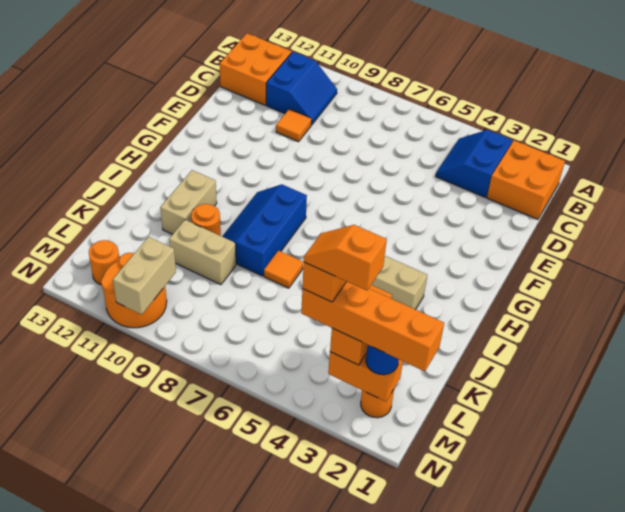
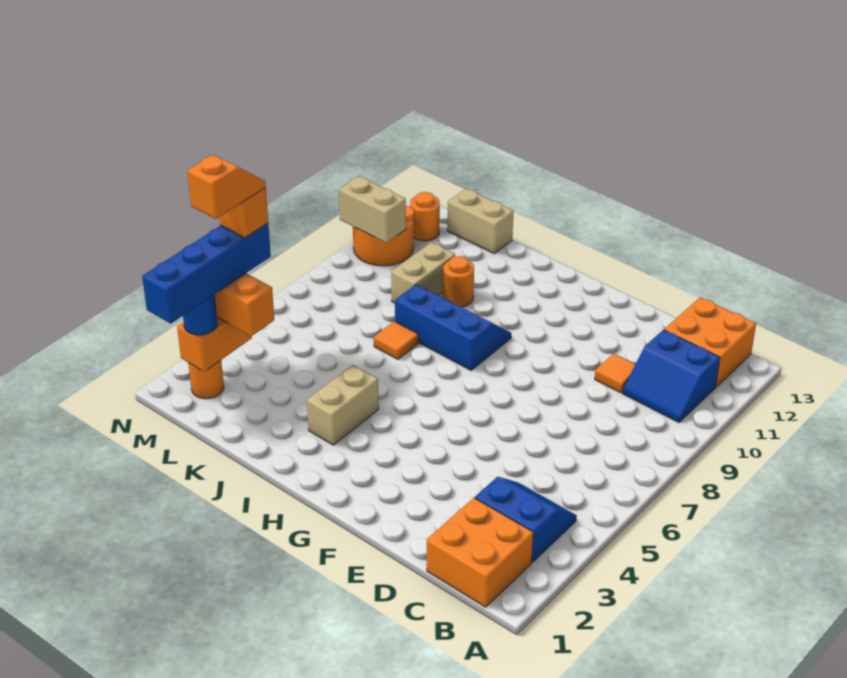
tan 1x2 brick [160,170,217,234] -> tan 1x2 brick moved to [447,189,514,254]
orange 1x4 brick [301,282,444,371] -> blue 1x4 brick [142,223,271,324]

